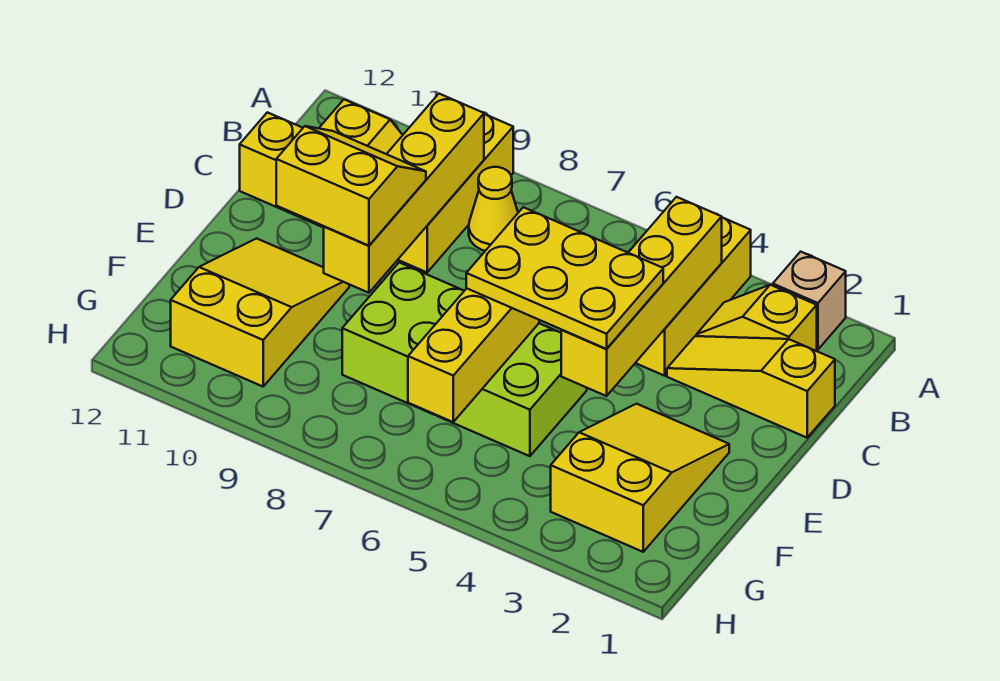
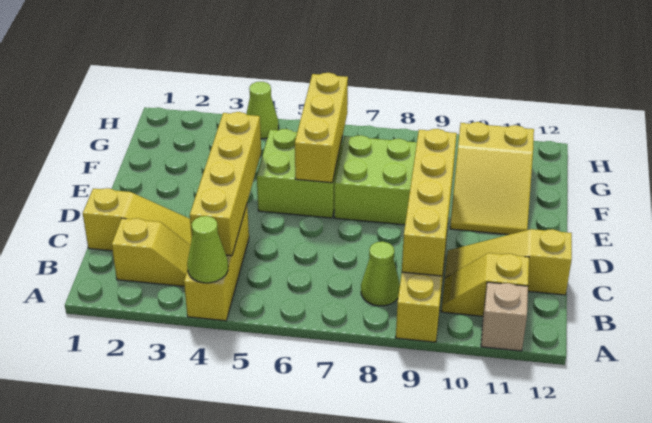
tan 1x1 brick [773,252,846,350] -> tan 1x1 brick moved to [481,282,528,351]
none -> lime 1x1 cone [187,216,228,283]
yellow 1x1 cone [469,167,518,251] -> lime 1x1 cone [361,242,400,306]
yellow 2x3 plate [466,207,663,349] -> none
yellow 2x2 slope [276,126,426,246] -> none
yellow 2x3 slope [551,404,729,552] -> none
none -> lime 1x1 cone [246,82,279,139]

